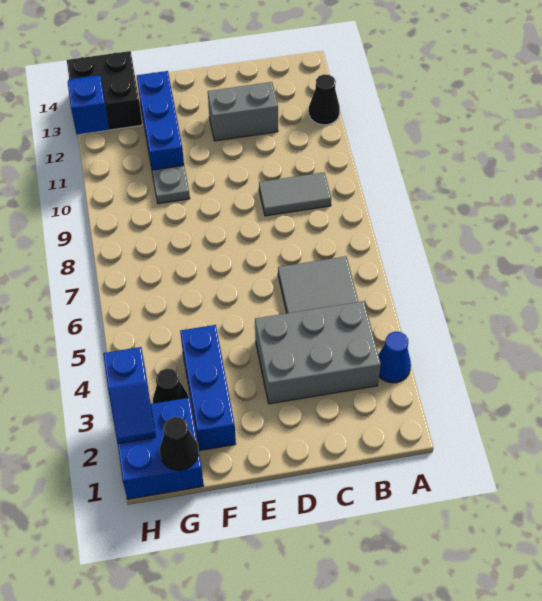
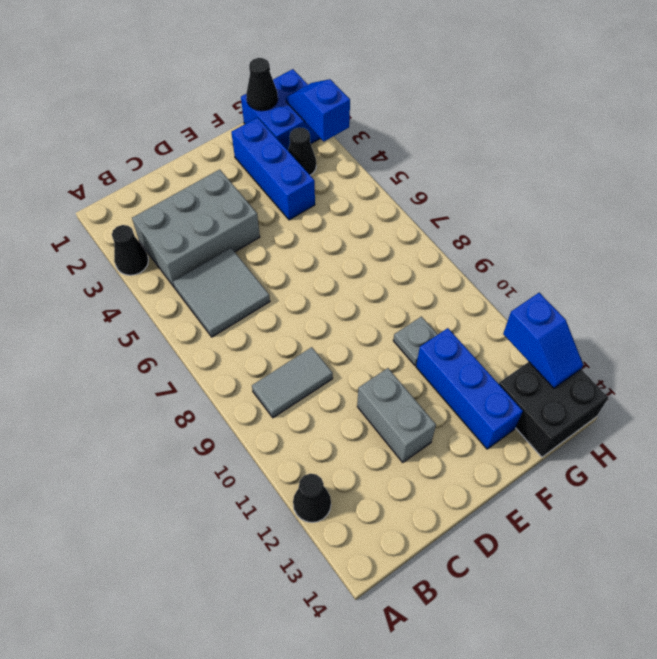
blue 1x1 cone [378,332,411,383] -> black 1x1 cone [112,225,148,275]
grey 1x2 brick [208,82,278,141] -> grey 1x2 brick turned to [357,368,436,462]

